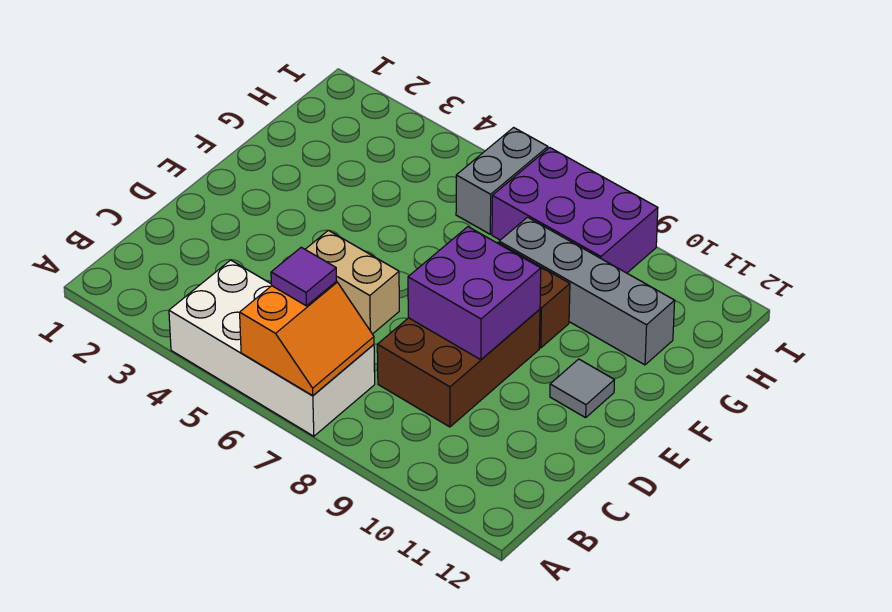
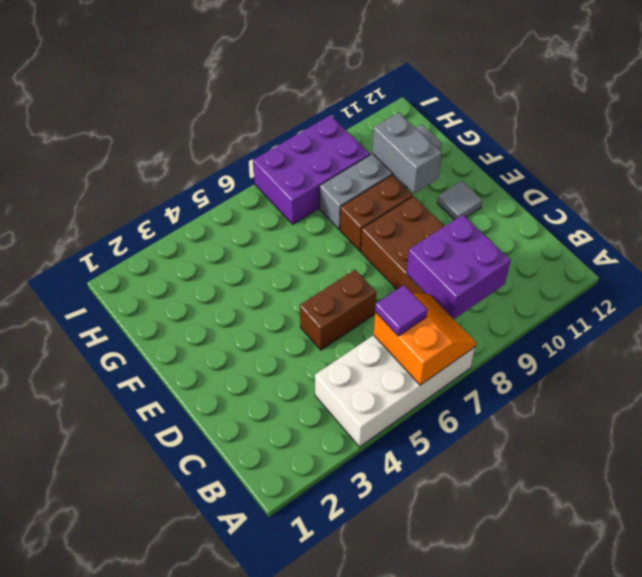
tan 1x2 brick [305,230,399,334] -> brown 1x2 brick [300,270,376,350]
purple 2x2 brick [408,227,541,360] -> purple 2x2 brick moved to [406,215,511,319]
grey 1x2 brick [456,128,548,234] -> grey 1x2 brick moved to [372,113,442,193]

